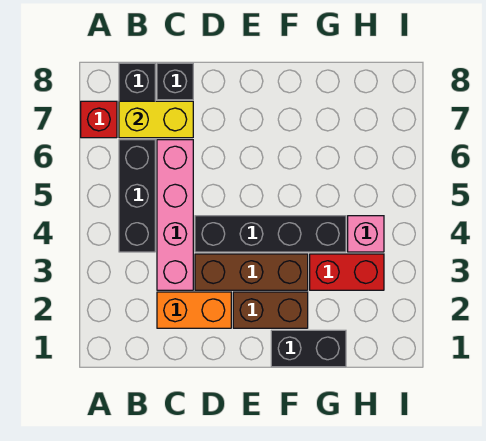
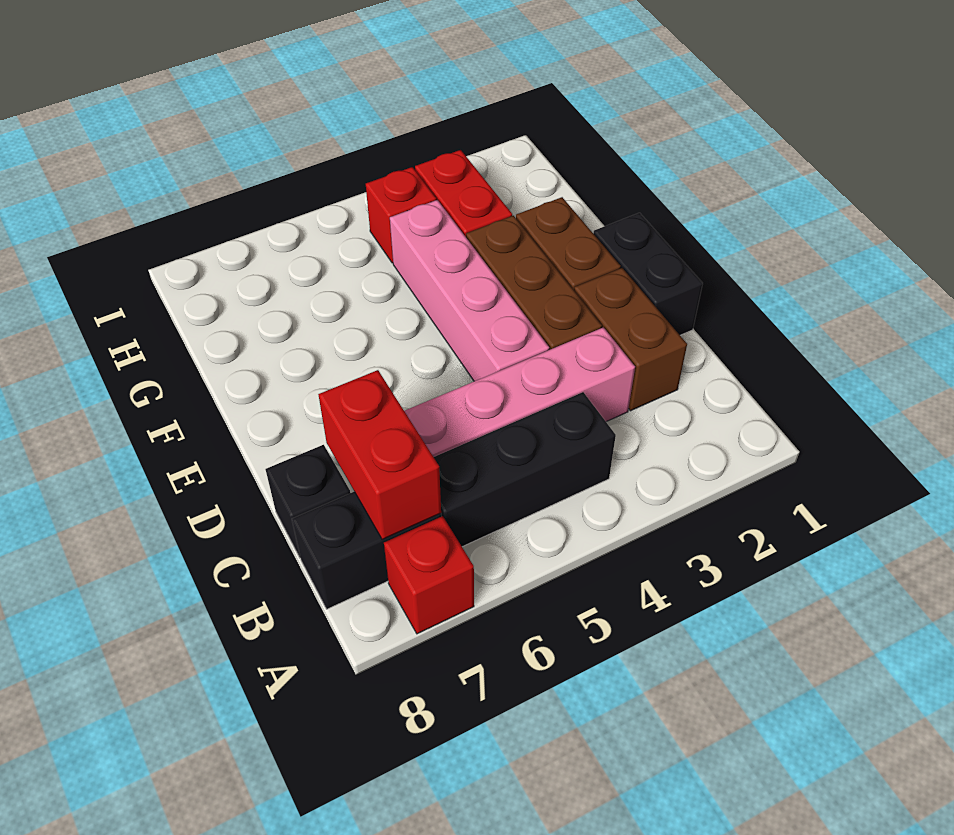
yellow 1x2 brick [119,101,193,138] -> red 1x2 brick [318,370,441,540]
orange 1x2 brick [157,292,231,328] -> brown 1x2 brick [574,268,687,411]
black 1x4 brick [195,216,346,252] -> pink 1x4 brick [390,200,549,381]
black 1x2 brick [271,330,346,367] -> black 1x2 brick moved to [593,213,703,335]
pink 1x1 brick [348,216,384,252] -> red 1x1 brick [366,167,436,263]

